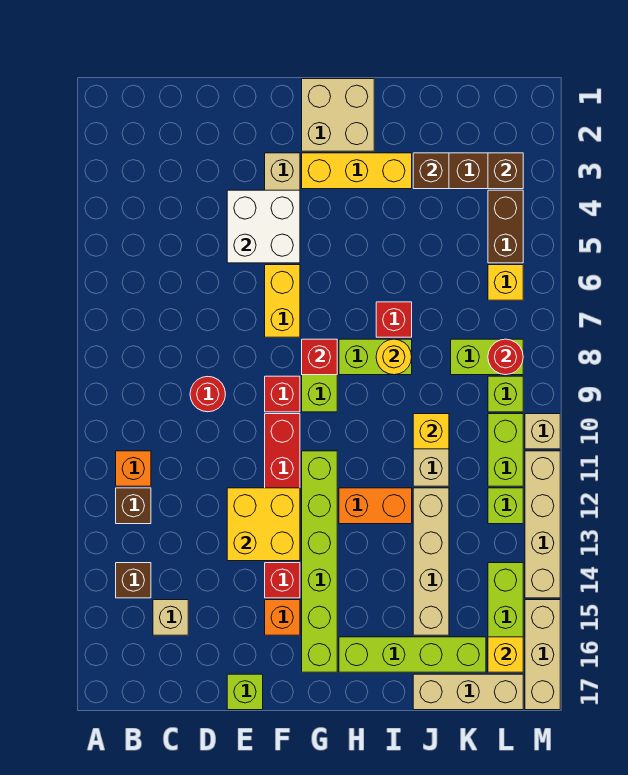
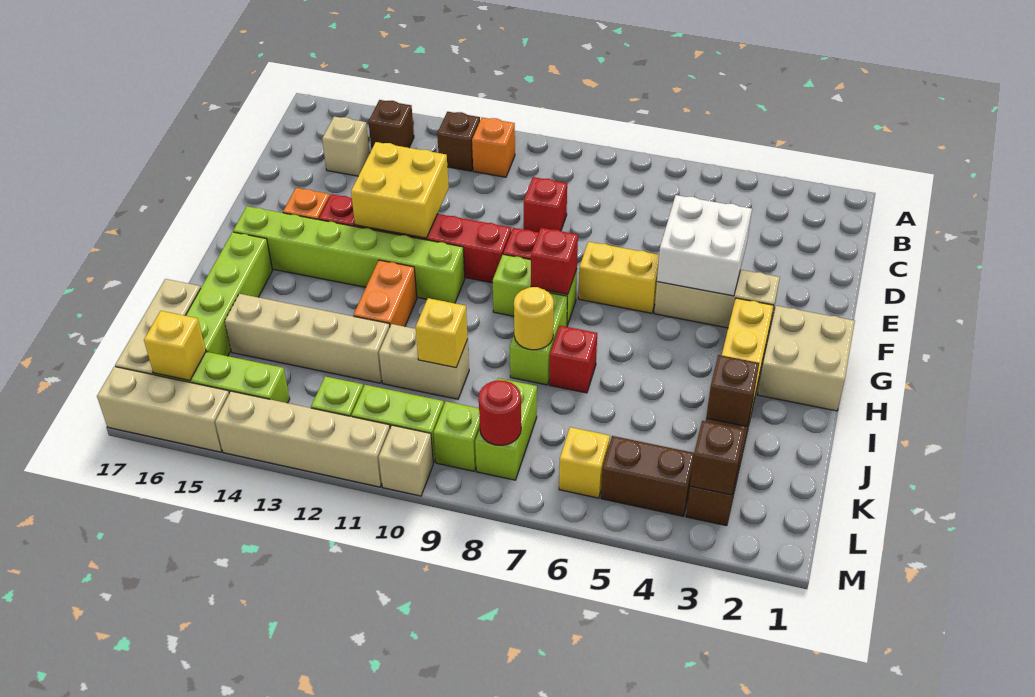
red 1x1 round brick [190,377,225,412] -> red 1x1 brick [524,177,567,232]
lime 1x1 brick [227,674,263,710] -> none

